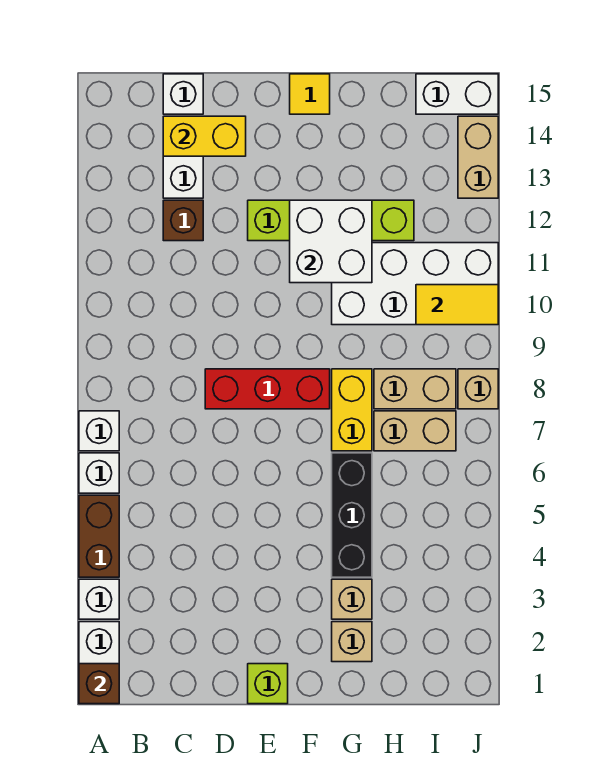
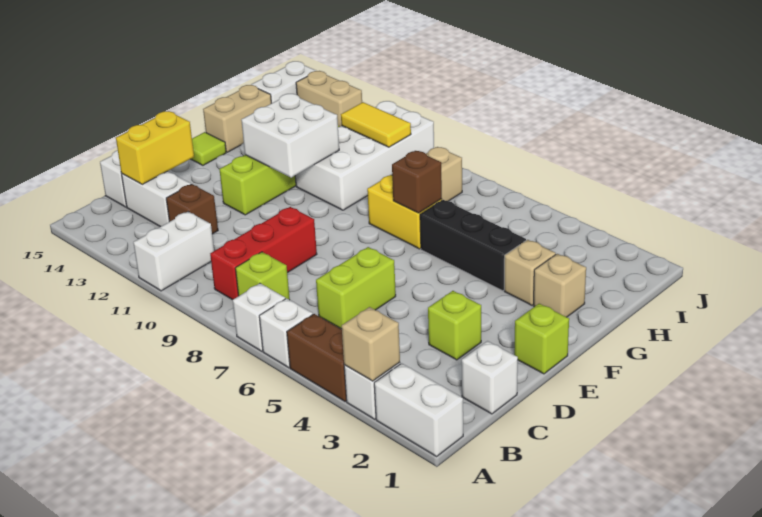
brown 1x1 brick [79,664,119,704] -> brown 1x1 brick moved to [392,151,442,213]
none -> white 1x2 brick [133,211,214,291]
none -> lime 1x1 brick [235,252,290,300]
none -> white 1x1 brick [462,341,518,414]
none -> lime 1x2 brick [316,247,396,329]
none -> lime 1x1 brick [428,291,481,360]
red 1x3 brick [205,369,330,409] -> red 1x3 brick moved to [210,207,317,300]
yellow 1x1 tile [290,74,330,114] -> lime 1x1 tile [191,132,226,165]
tan 1x2 brick [374,411,456,451] -> tan 1x2 brick moved to [203,85,271,152]
yellow 1x2 tile [416,285,498,325] -> yellow 1x2 tile turned to [341,102,411,147]
tan 1x1 brick [458,369,498,409] -> tan 1x1 brick moved to [342,307,400,381]

